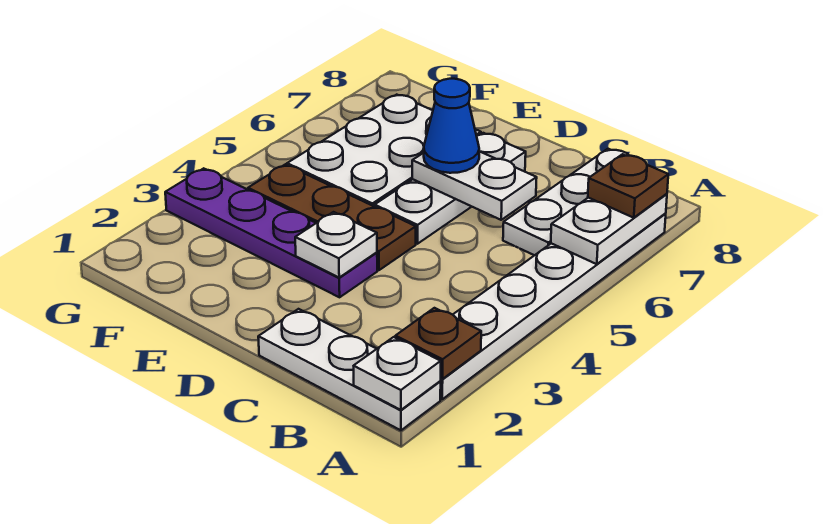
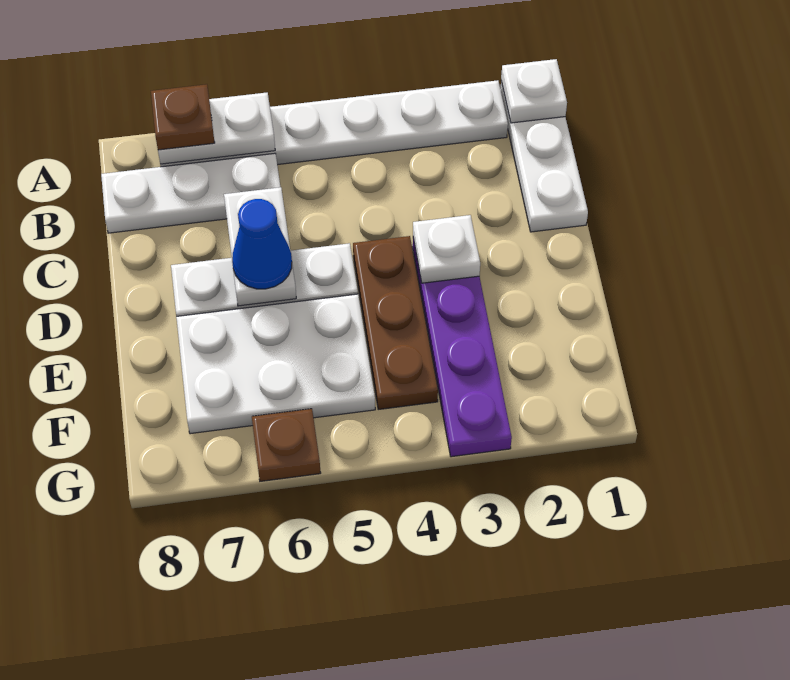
brown 1x1 plate [396,308,481,379] -> brown 1x1 plate moved to [252,409,321,481]

